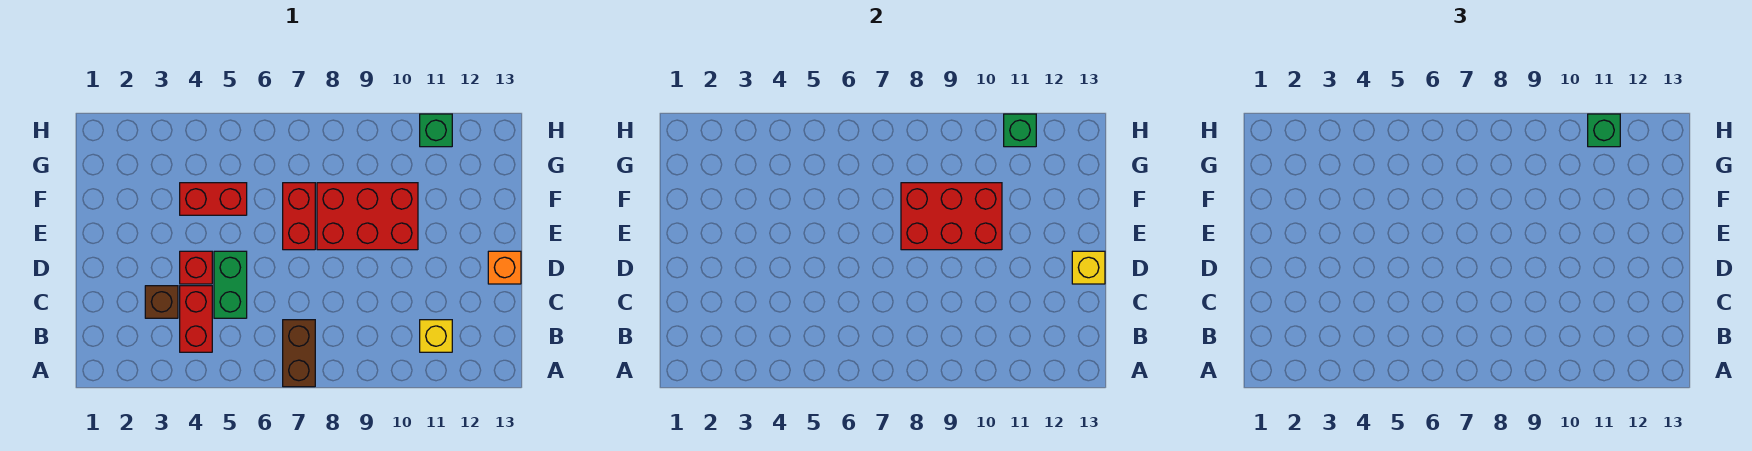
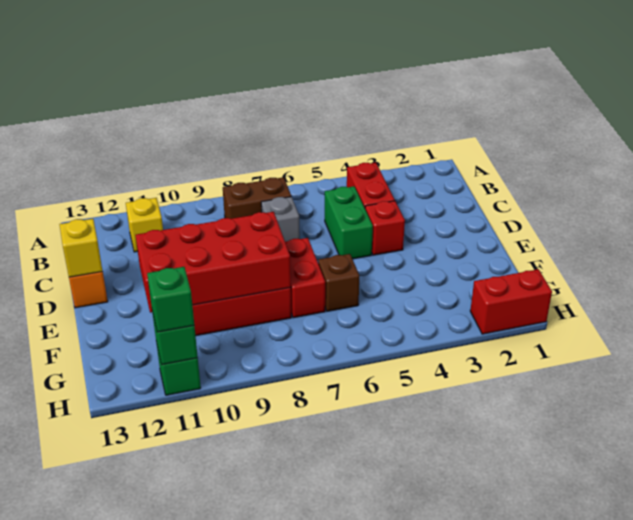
brown 1x2 brick [283,320,315,387] -> brown 1x2 brick turned to [223,177,291,219]
brown 1x1 brick [145,286,178,318] -> brown 1x1 brick moved to [318,254,359,311]
none -> grey 1x1 brick [261,197,300,242]
red 2x3 brick [901,183,1002,250] -> red 2x4 brick [135,212,291,313]
red 1x2 brick [180,183,247,215] -> red 1x2 brick moved to [470,269,552,334]

